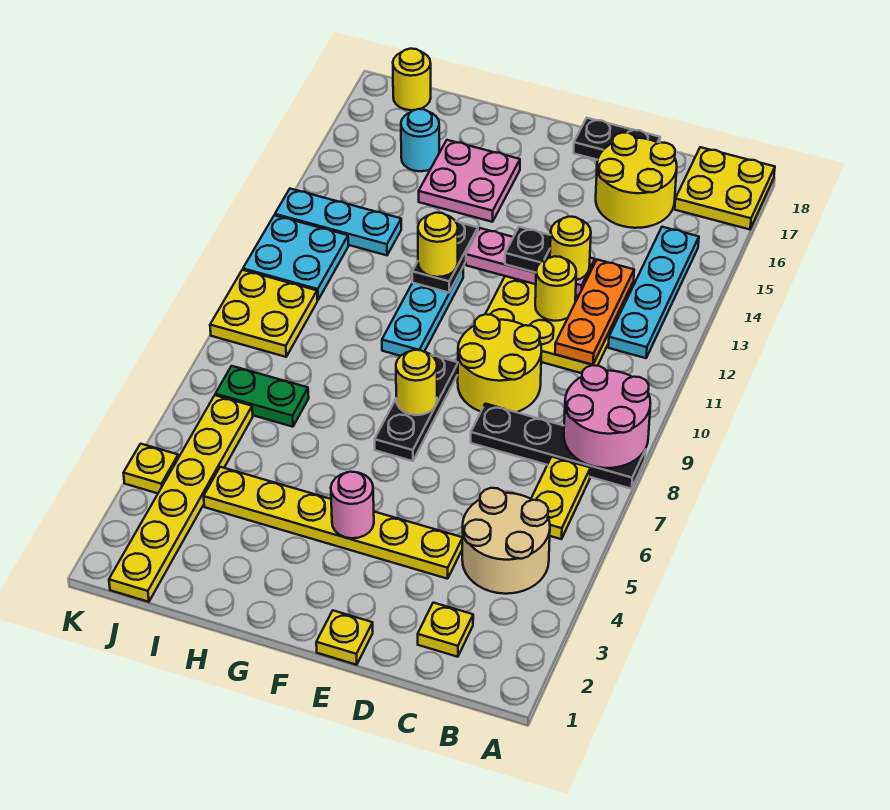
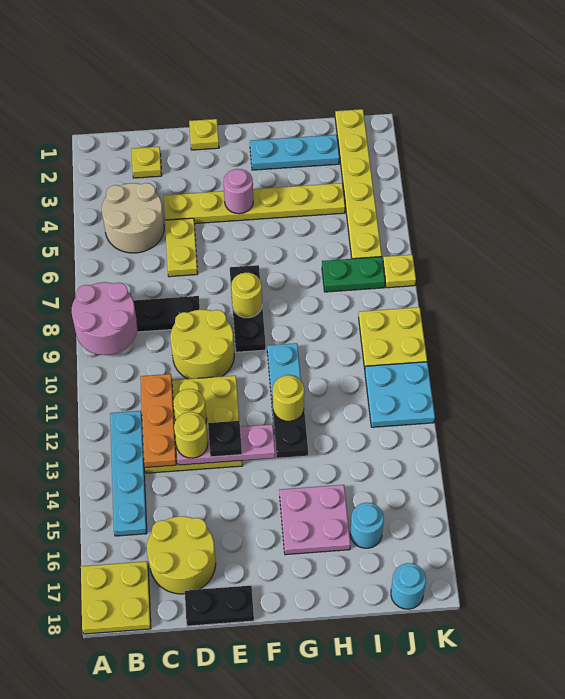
yellow 1x2 plate [531,457,590,539] -> yellow 1x2 plate moved to [165,218,198,277]
cyan 1x3 plate [275,189,401,255] -> cyan 1x3 plate moved to [250,135,339,170]
yellow 1x1 round brick [393,49,431,110] -> cyan 1x1 round brick [391,563,426,609]
yellow 1x1 plate [124,444,179,493] -> yellow 1x1 plate moved to [383,255,416,288]

